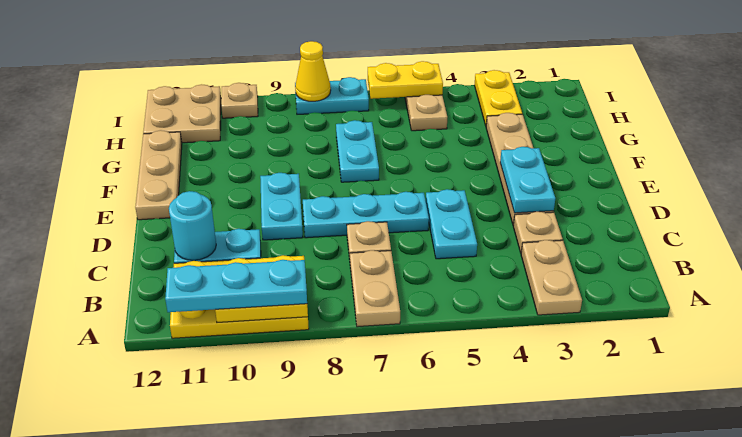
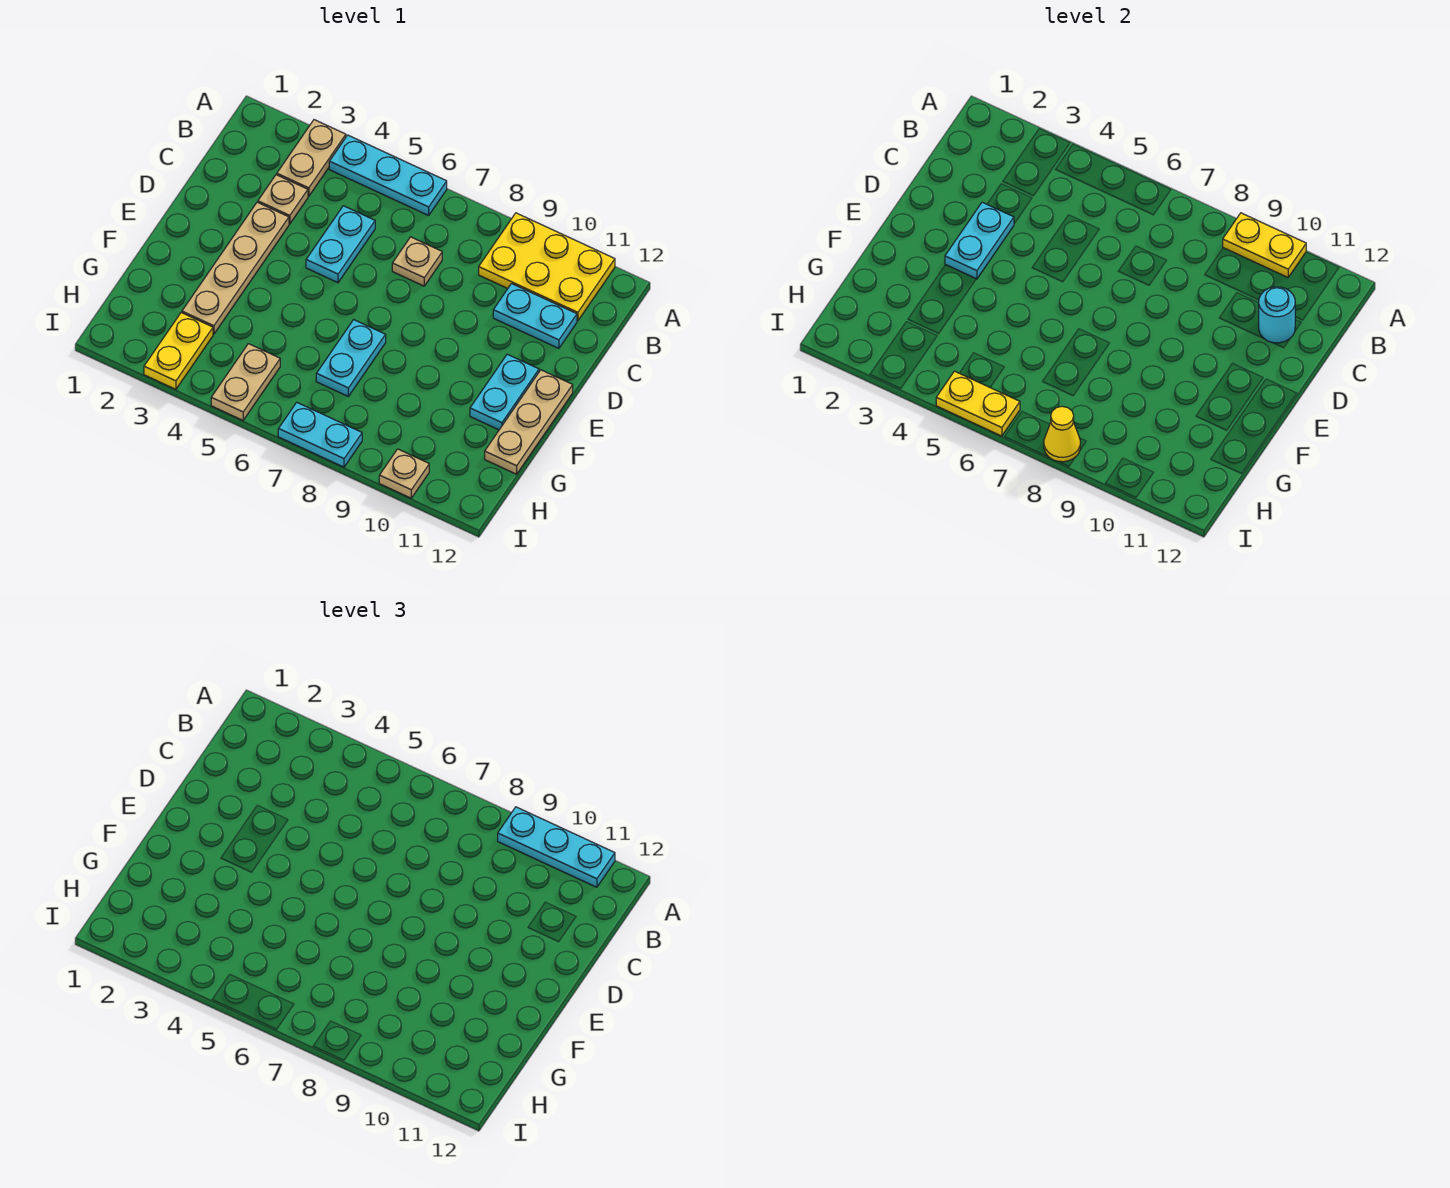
tan 1x2 plate [350,250,400,327] -> none
cyan 1x3 plate [303,192,429,238] -> cyan 1x3 plate moved to [329,135,447,215]
cyan 1x2 plate [260,173,303,240] -> cyan 1x2 plate moved to [470,354,539,430]
tan 2x2 plate [143,84,221,143] -> none

